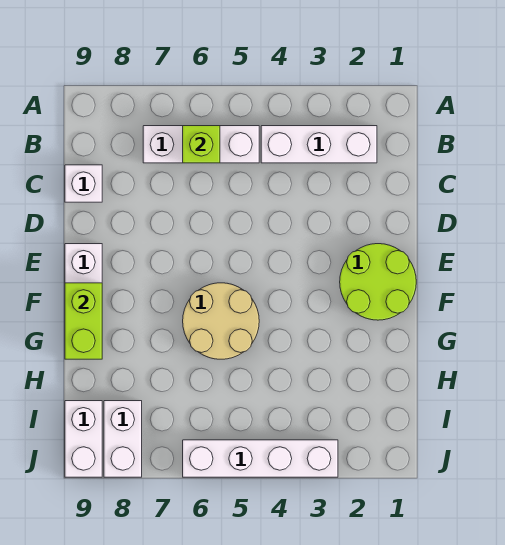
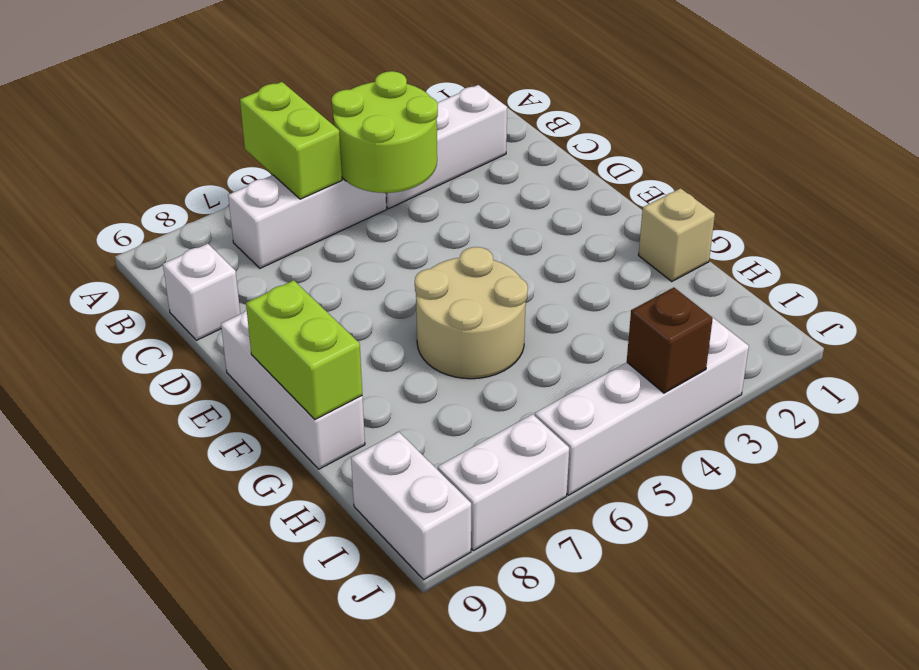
lime 1x1 brick [183,126,220,163] -> lime 1x2 brick [240,82,342,199]
lime 2x2 round brick [340,244,416,320] -> lime 2x2 round brick moved to [332,71,438,193]
none -> tan 1x1 brick [638,188,715,281]
white 1x2 brick [104,401,142,477] -> white 1x2 brick turned to [438,414,569,551]
none -> brown 1x1 brick [627,287,713,393]

